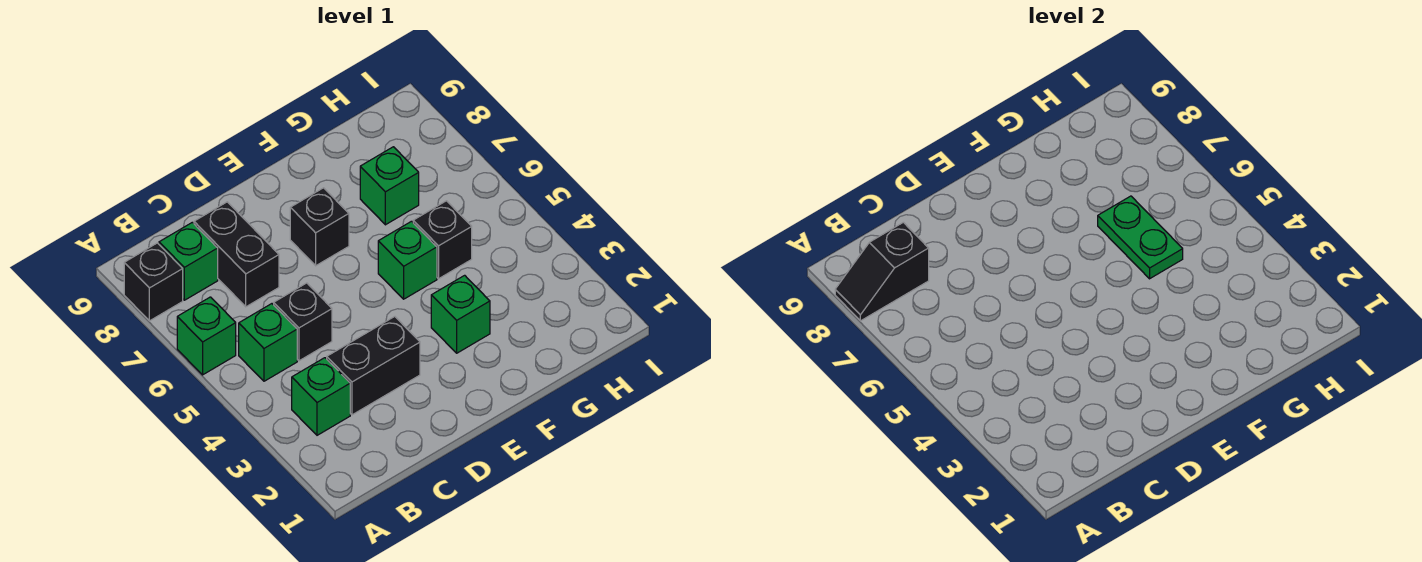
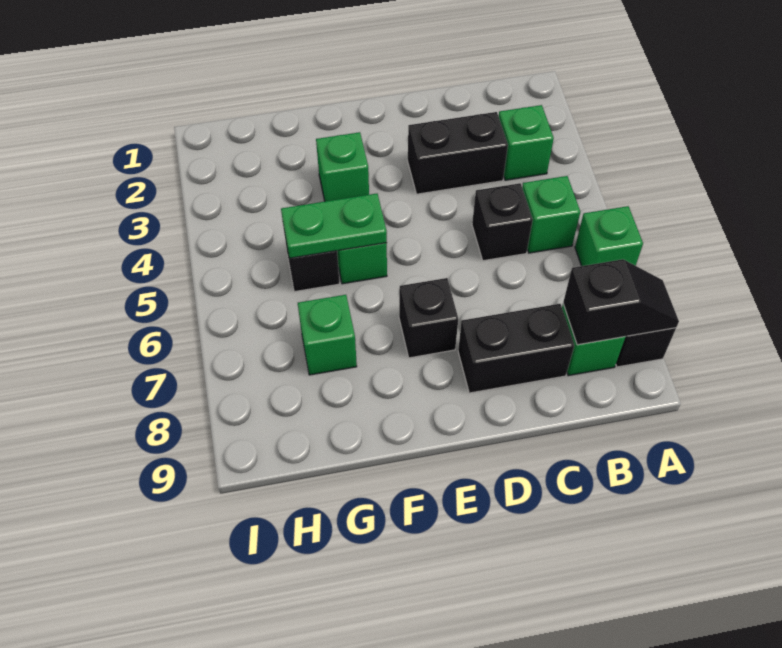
black 1x2 brick [194,202,279,307] -> black 1x2 brick turned to [458,304,574,393]
green 1x2 plate [1098,196,1183,279] -> green 1x2 plate turned to [281,194,387,258]

